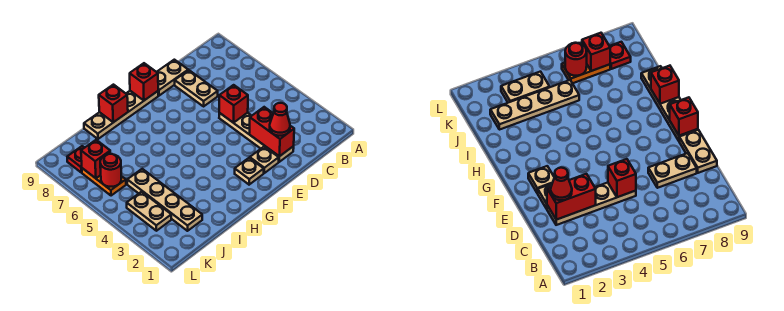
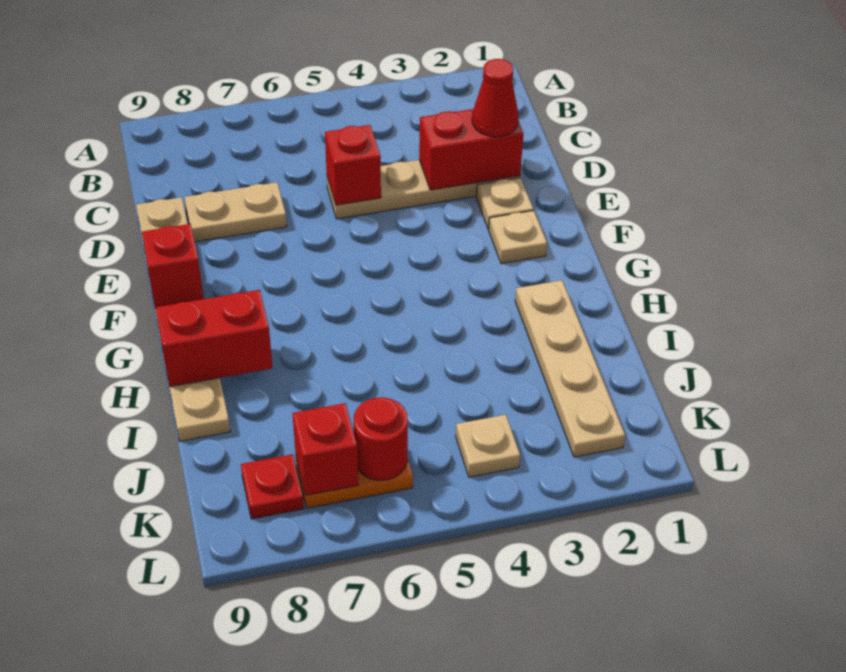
red 1x1 brick [99,85,128,122] -> red 1x2 brick [156,290,273,387]
tan 1x4 plate [127,169,202,231] -> tan 1x4 plate turned to [515,280,625,457]
tan 1x2 plate [127,192,171,231] -> tan 1x1 plate [456,415,520,477]

